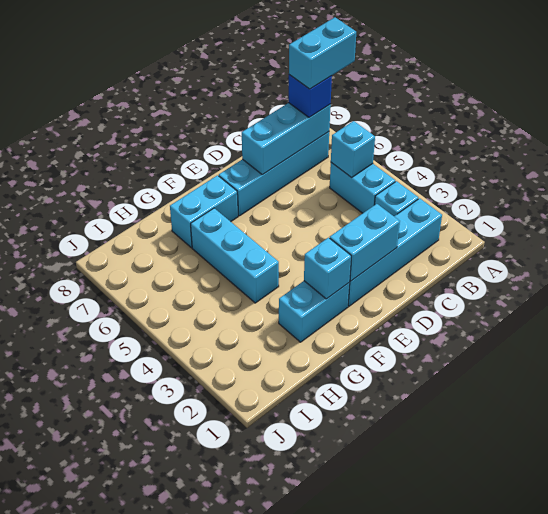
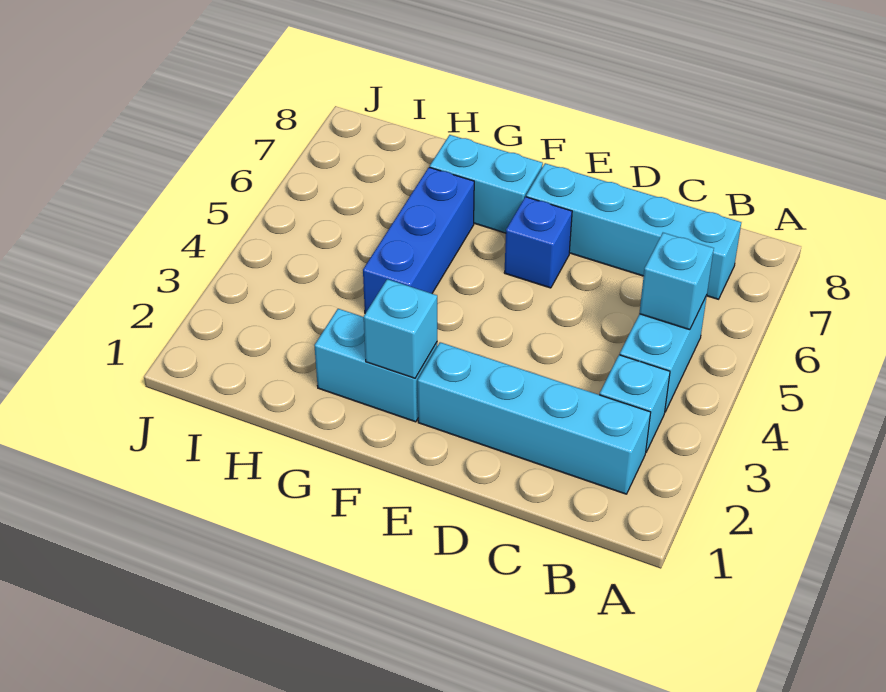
cyan 1x2 brick [289,17,356,89] -> none
cyan 1x3 brick [242,103,331,175] -> none
blue 1x1 brick [289,75,332,117] -> blue 1x1 brick moved to [504,197,572,288]
cyan 1x2 brick [330,204,400,281] -> none
cyan 1x3 brick [191,208,279,303] -> blue 1x3 brick [363,167,474,313]

